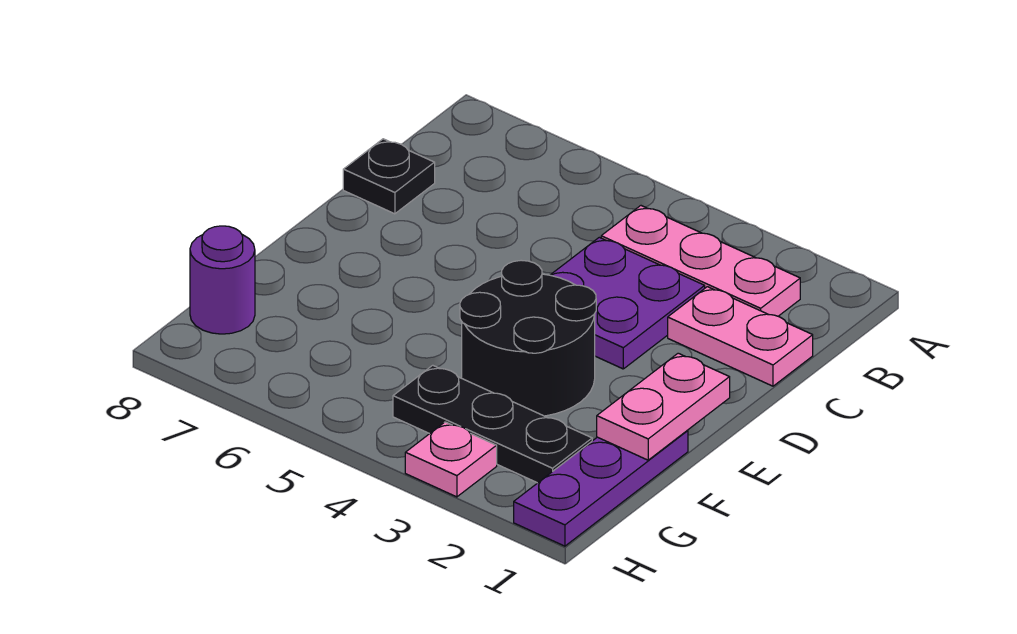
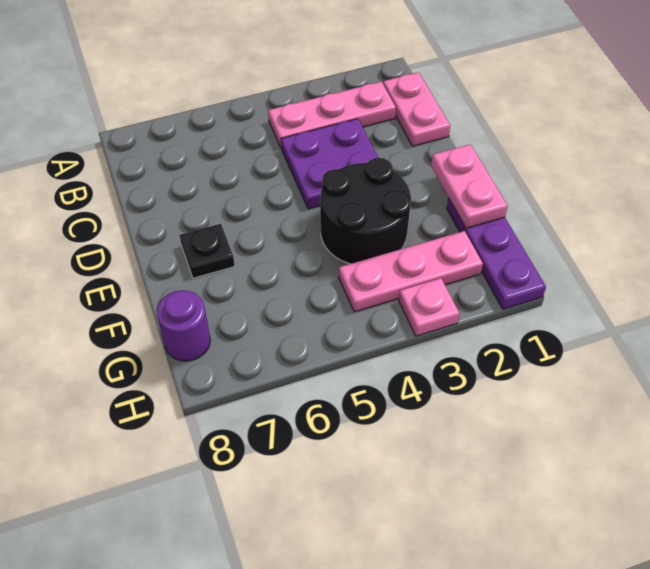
pink 1x2 plate [668,287,813,386] -> pink 1x2 plate turned to [383,72,450,146]
black 1x1 plate [343,139,435,214] -> black 1x1 plate moved to [180,224,235,278]
black 1x3 plate [393,365,592,483] -> pink 1x3 plate [339,231,483,312]

